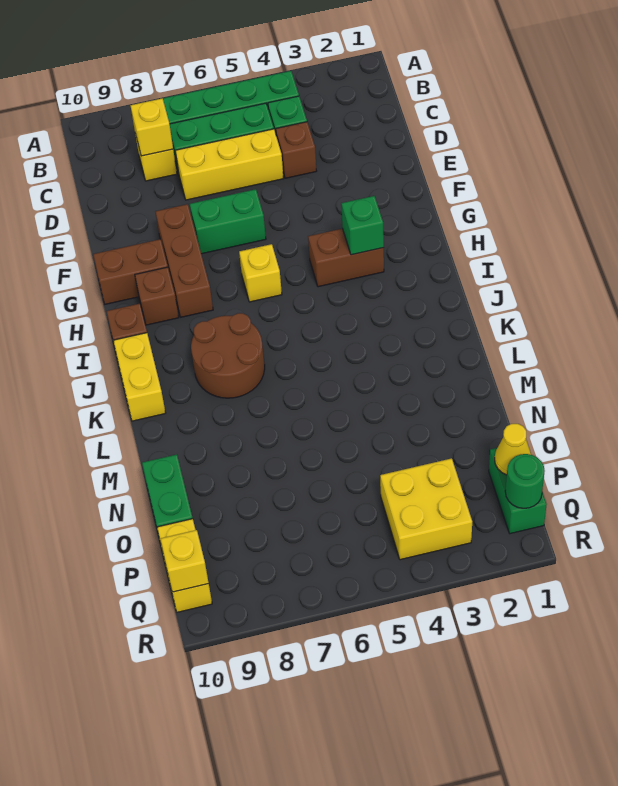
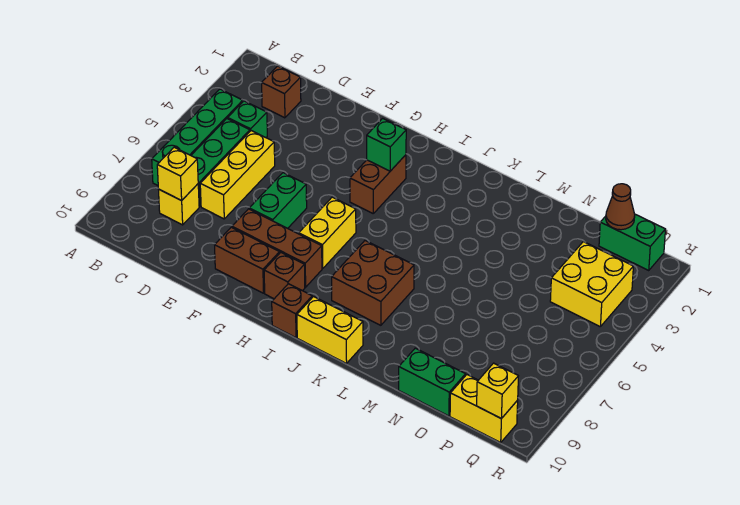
brown 1x1 brick [276,122,316,178] -> brown 1x1 brick moved to [262,66,301,118]
brown 1x2 brick [93,239,168,304] -> brown 1x2 brick turned to [215,227,280,293]
yellow 1x1 brick [239,244,282,302] -> yellow 1x2 brick [299,197,356,269]
brown 2x2 round brick [191,313,265,398] -> brown 2x2 brick [332,241,414,325]
yellow 1x1 cone [495,424,531,475] -> brown 1x1 cone [606,184,635,230]
green 1x1 round brick [505,454,545,508] -> none

